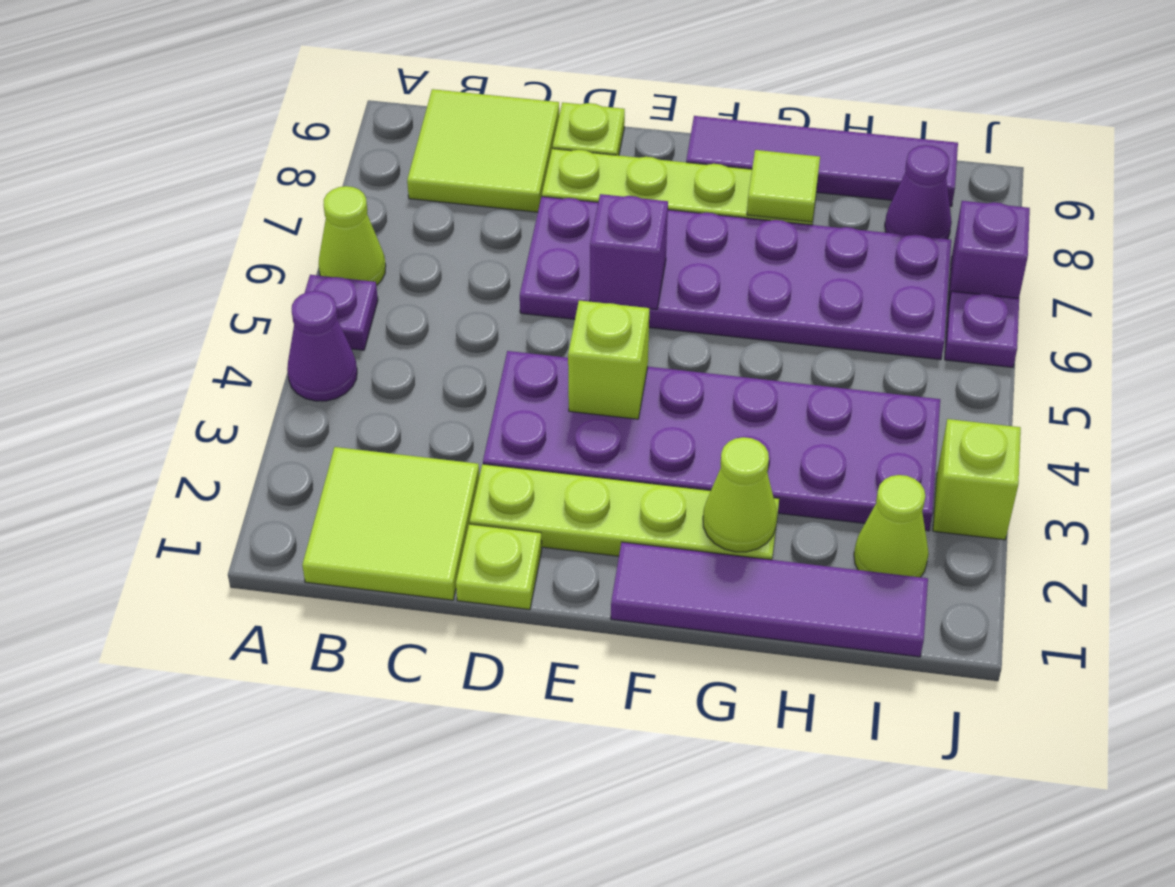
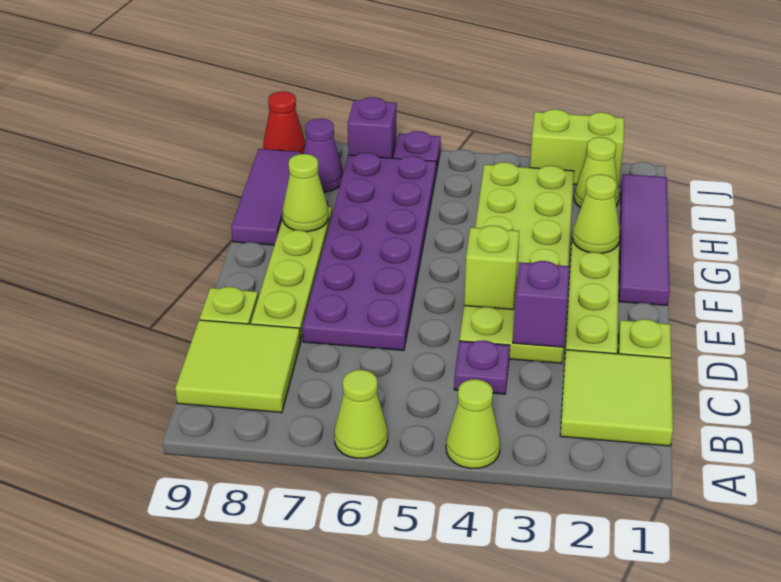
purple 1x1 cone [287,291,357,401] -> lime 1x1 cone [446,379,500,469]
purple 1x1 plate [305,275,378,350] -> purple 1x1 plate moved to [454,340,510,394]
purple 2x6 plate [483,351,940,531] -> lime 2x6 plate [459,162,574,363]
purple 1x1 brick [590,194,668,309] -> purple 1x1 brick moved to [513,261,570,347]
purple 1x4 tile [686,116,958,206] -> purple 1x3 tile [231,149,301,245]
lime 1x1 tile [747,150,820,222] -> lime 1x1 cone [283,154,328,232]
lime 1x1 brick [933,419,1021,540] -> lime 1x2 brick [530,109,624,187]
none -> red 1x1 cone [263,91,305,154]

